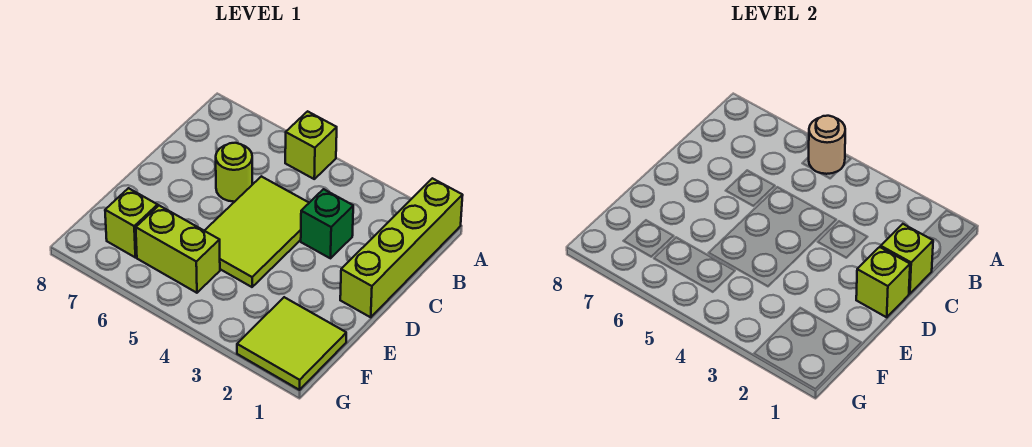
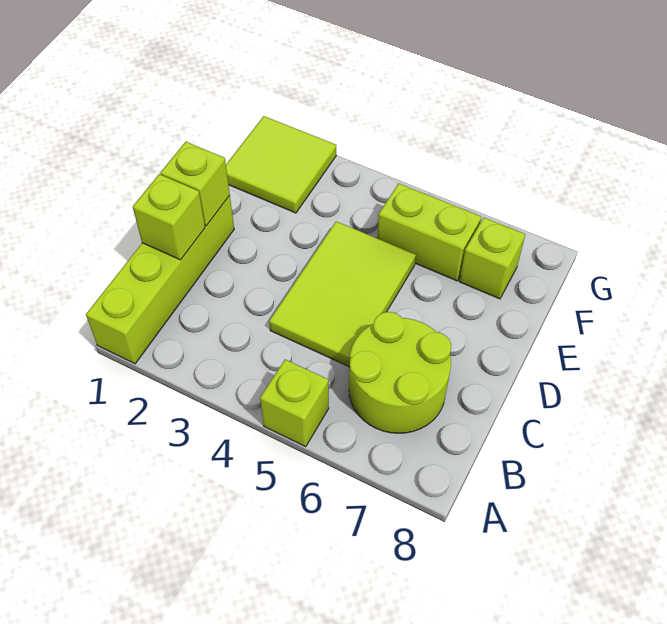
tan 1x1 round brick [809,116,845,174] -> none
green 1x1 brick [301,189,353,258] -> none
lime 1x1 round brick [216,143,252,202] -> lime 2x2 round brick [349,312,451,433]

